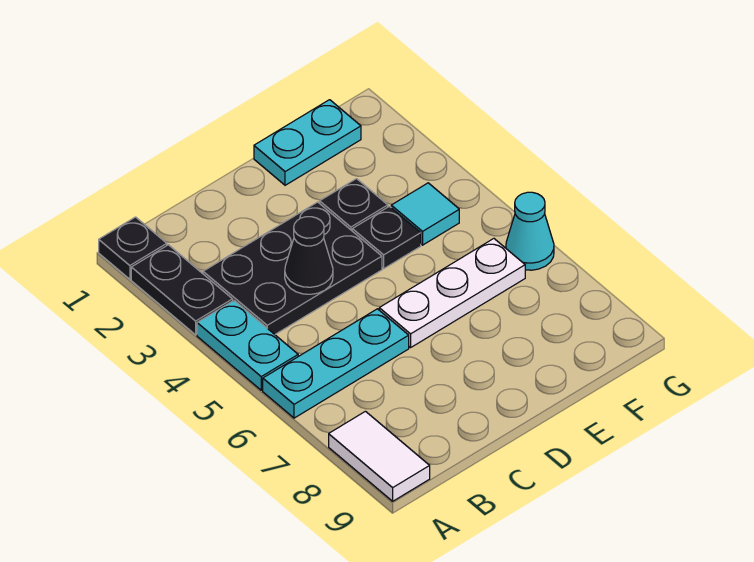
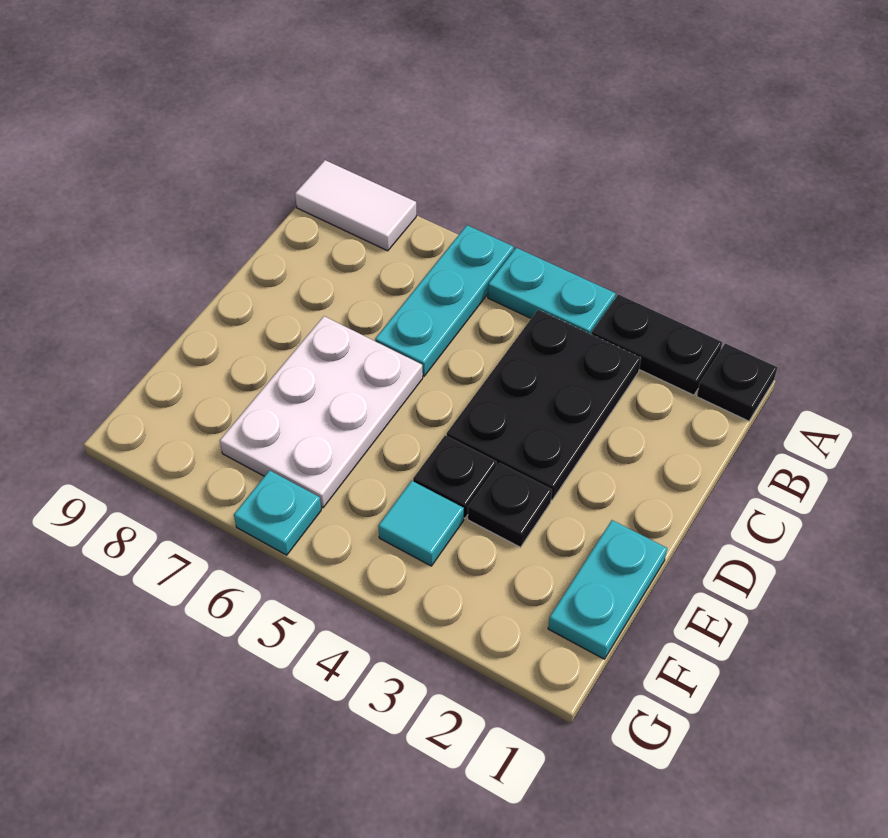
black 1x1 cone [285,217,333,294] -> none
white 1x3 plate [379,239,525,348] -> white 2x3 plate [220,316,423,508]
cyan 1x1 cone [506,192,554,270] -> cyan 1x1 plate [234,470,321,555]

